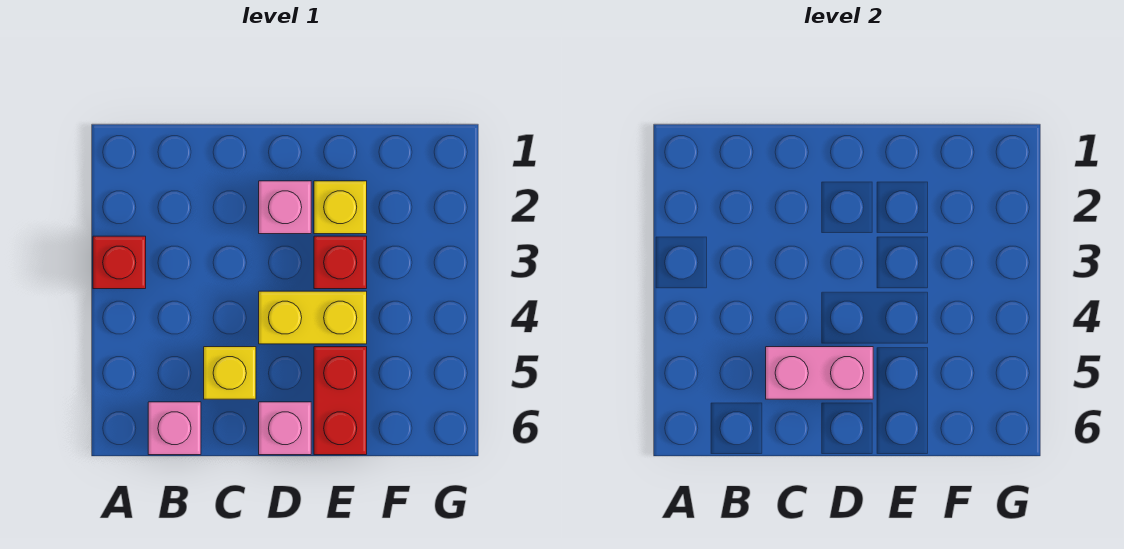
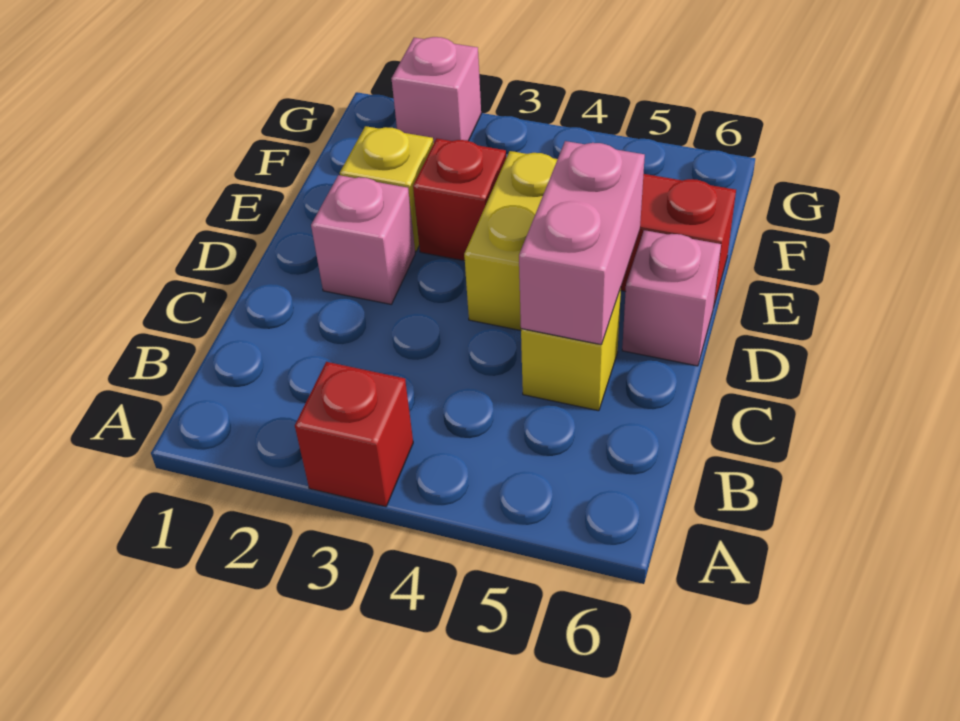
pink 1x1 brick [148,402,201,455] -> pink 1x1 brick moved to [391,37,481,143]

